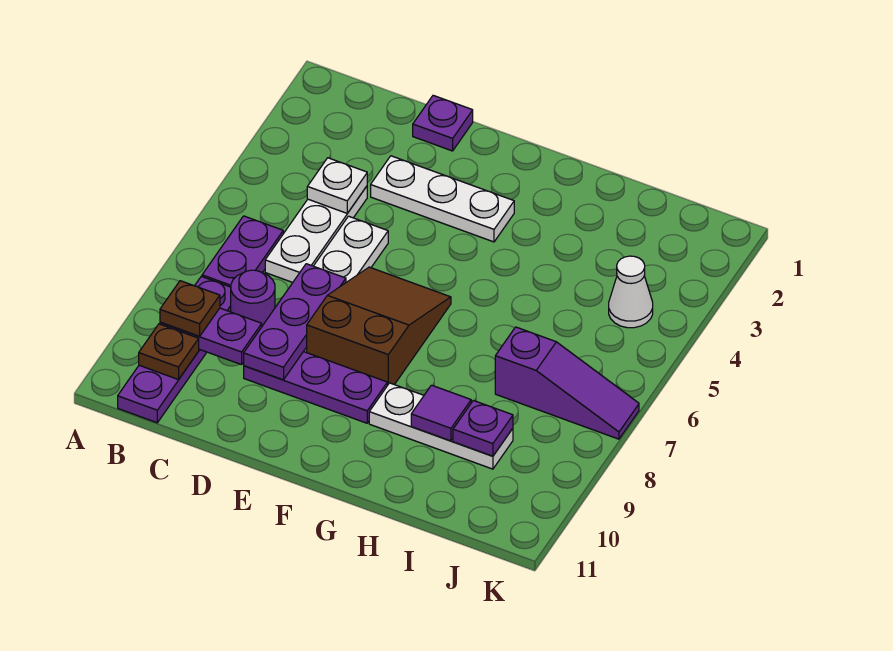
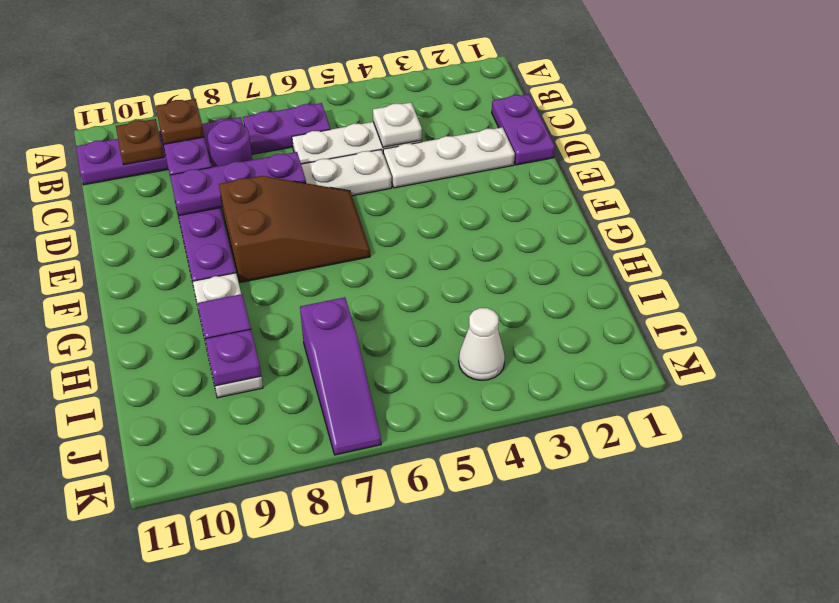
purple 1x1 plate [413,95,473,151] -> purple 1x2 plate [492,94,555,165]
white 1x3 plate [371,156,514,242] -> white 1x3 plate turned to [383,127,515,188]

